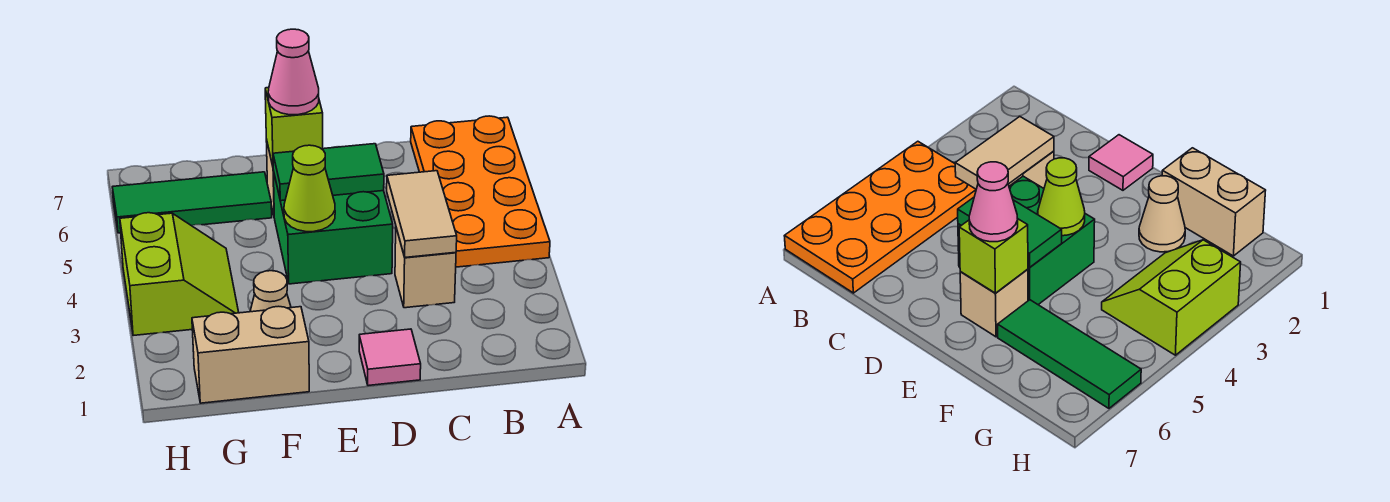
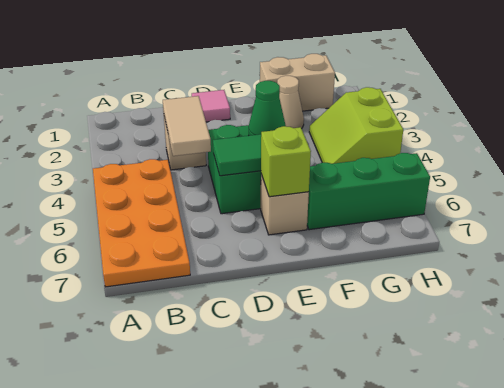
lime 1x1 cone [284,145,335,232] -> green 1x1 cone [249,81,286,136]
pink 1x1 cone [268,29,319,115] -> none
green 1x3 tile [112,172,272,233] -> green 1x3 brick [307,153,430,230]

